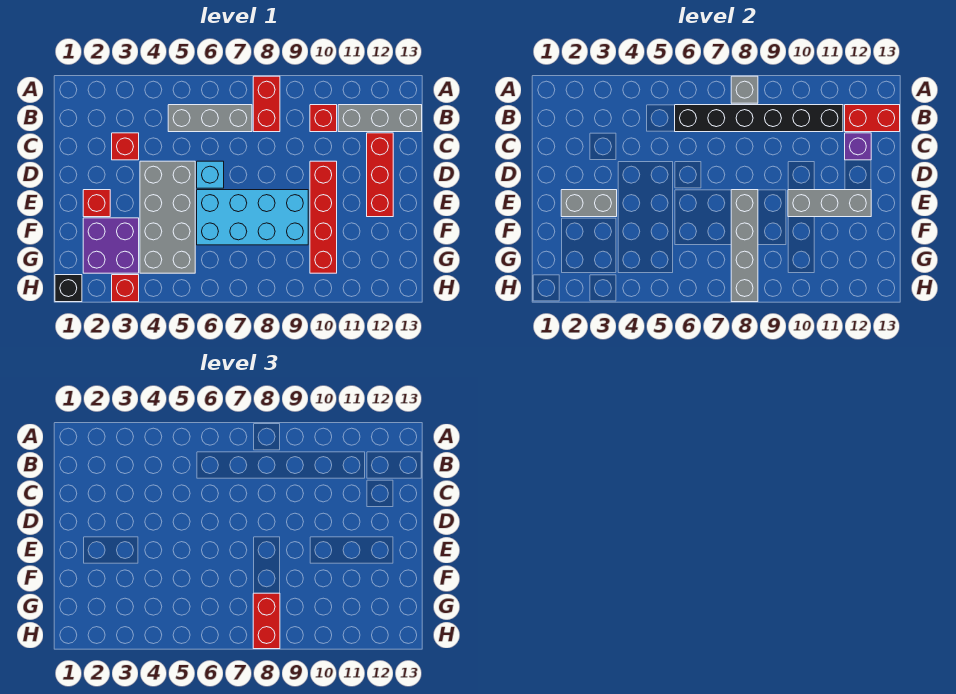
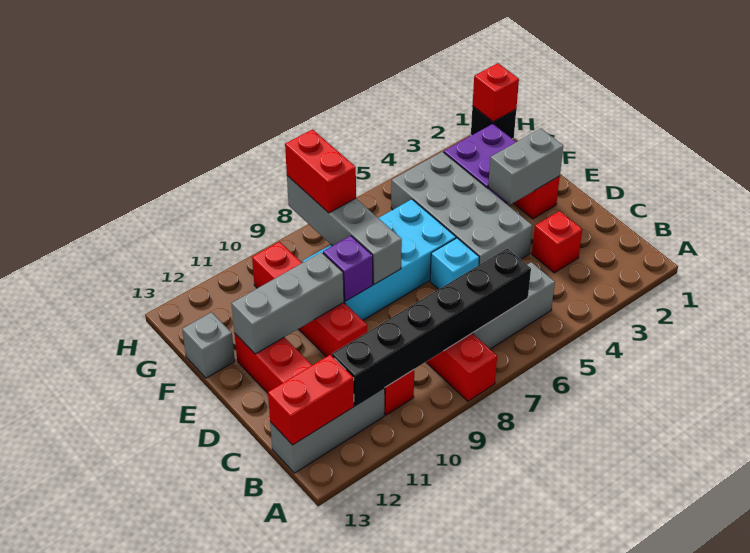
grey 1x1 brick [731,76,758,103] -> grey 1x1 brick moved to [182,312,235,378]
purple 1x1 brick [845,133,871,160] -> purple 1x1 brick moved to [323,236,373,301]
red 1x1 brick [112,275,139,302] -> red 1x1 brick moved to [473,63,519,122]

